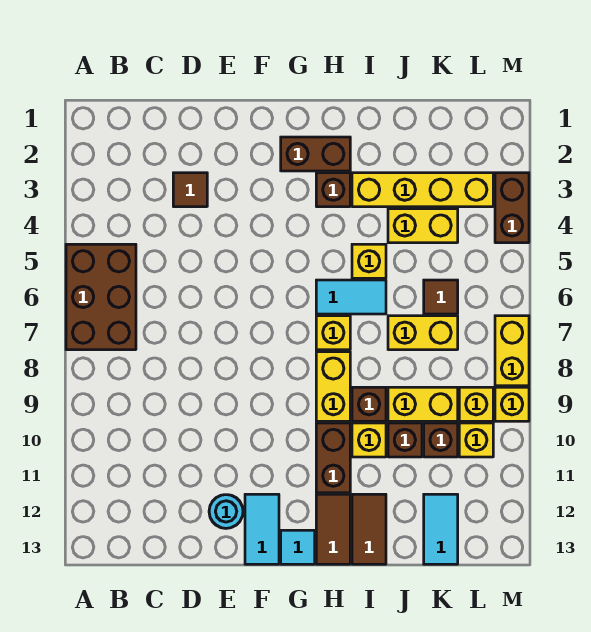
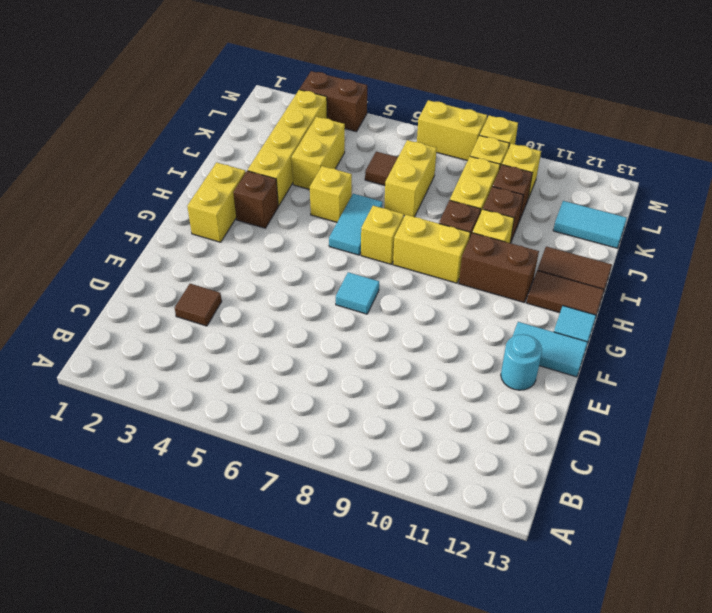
brown 2x3 brick [66,244,136,350] -> none
none -> cyan 1x1 tile [336,272,379,314]
brown 1x2 brick [281,137,350,171] -> yellow 1x2 brick [187,162,246,242]

